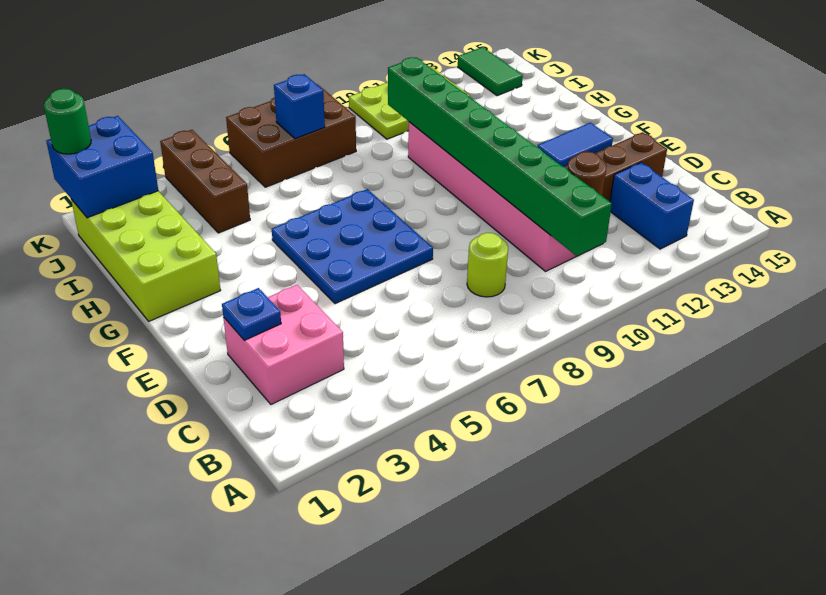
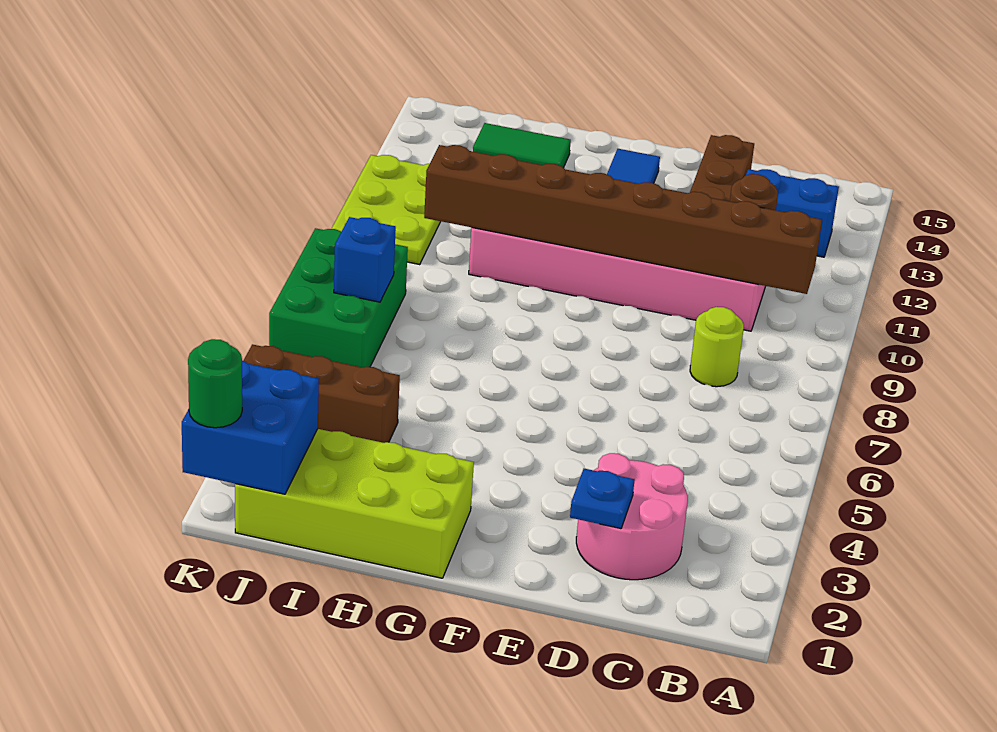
green 1x8 brick [388,57,612,256] -> brown 1x8 brick [424,145,822,294]
pink 2x2 brick [223,285,344,404] -> pink 2x2 round brick [576,453,688,580]
blue 3x3 plate [272,189,433,304] -> none
brown 2x3 brick [226,84,356,187] -> green 2x3 brick [269,228,408,367]
green 1x2 tile [458,47,523,96] -> green 1x2 tile moved to [473,123,571,168]

